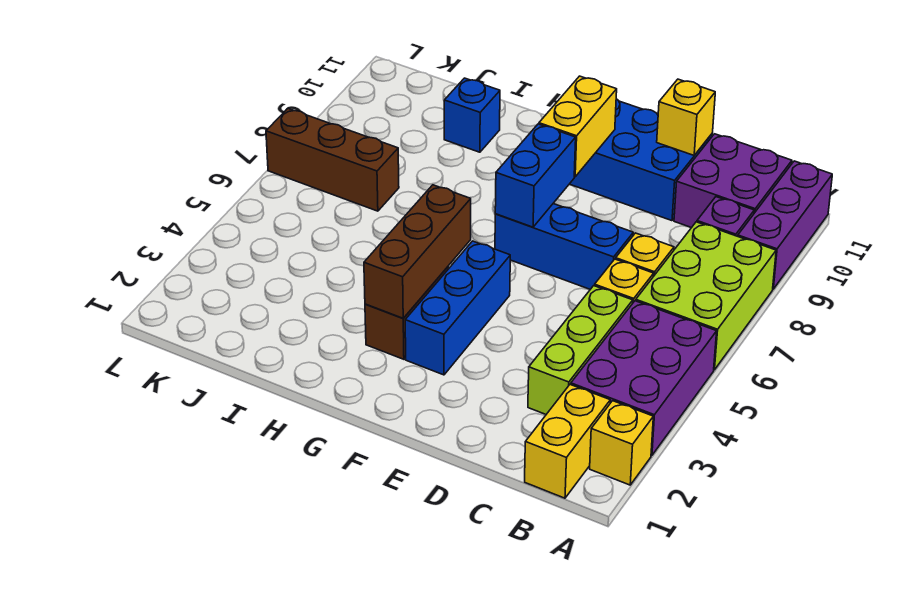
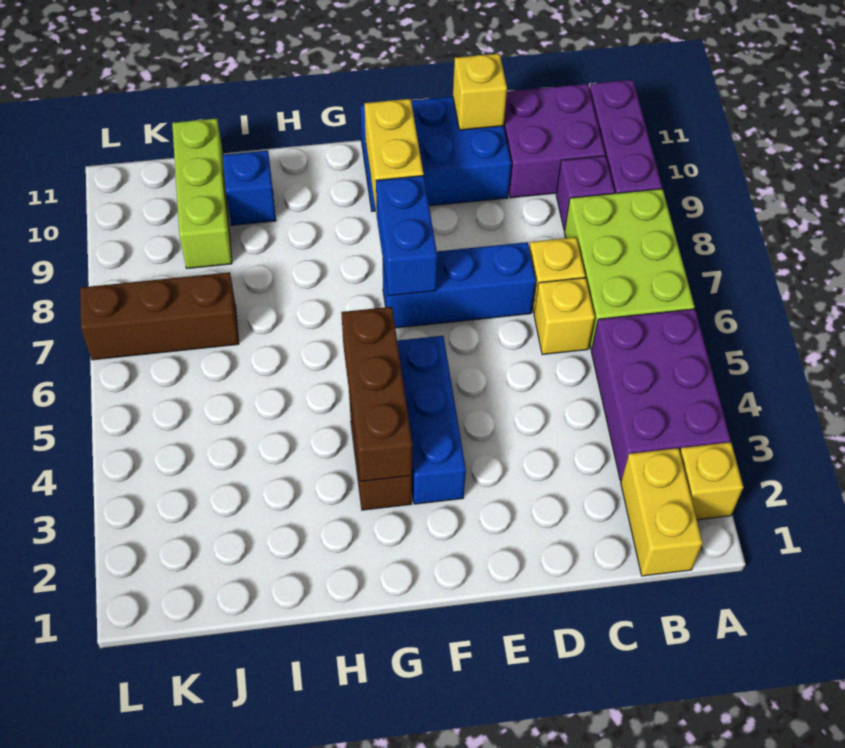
lime 1x3 brick [528,286,633,414] -> lime 1x3 brick moved to [172,118,232,268]

